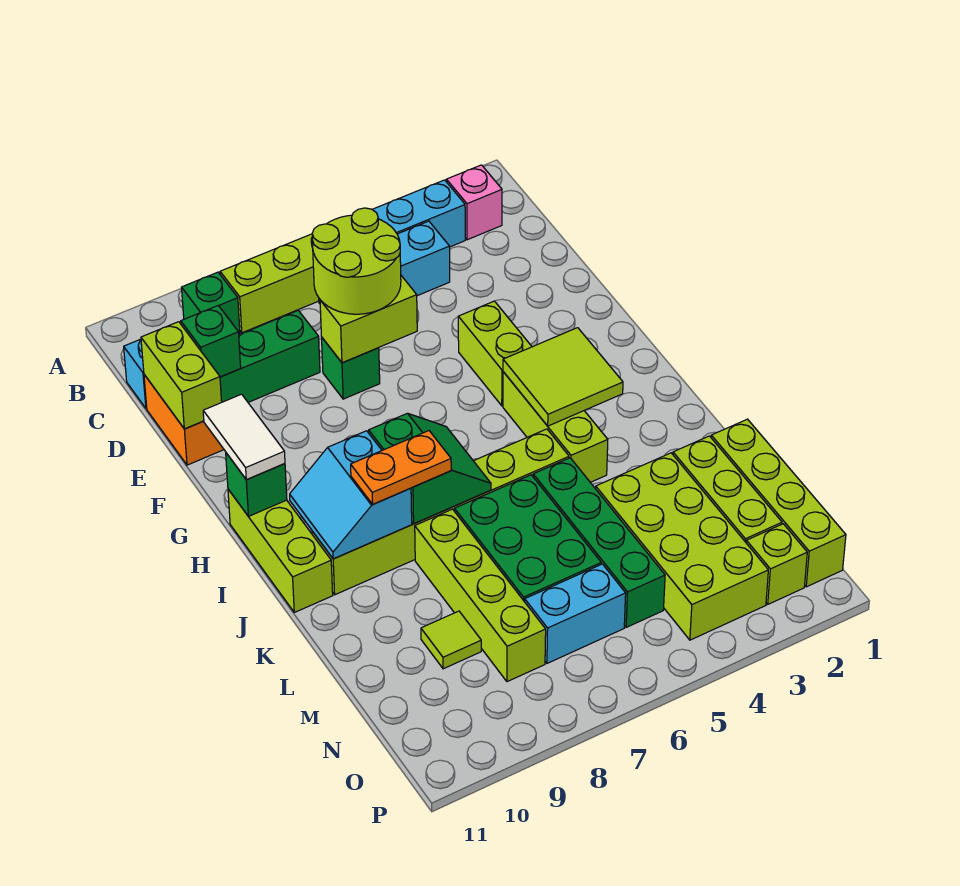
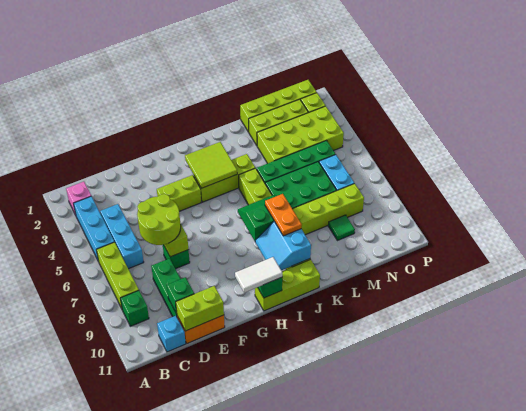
cyan 2x2 slope [290,431,412,559] -> cyan 2x2 slope turned to [255,221,311,270]
lime 1x1 tile [421,611,481,669] -> green 1x1 tile [328,215,355,241]

